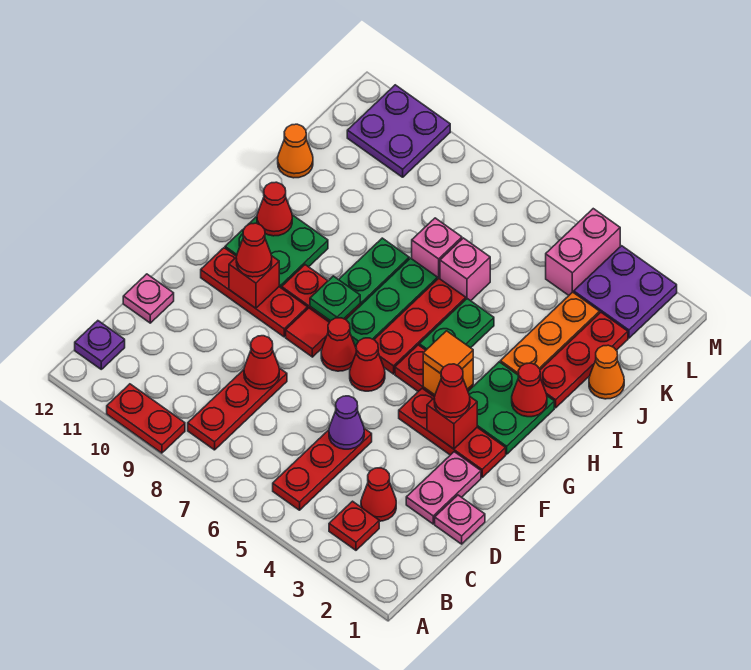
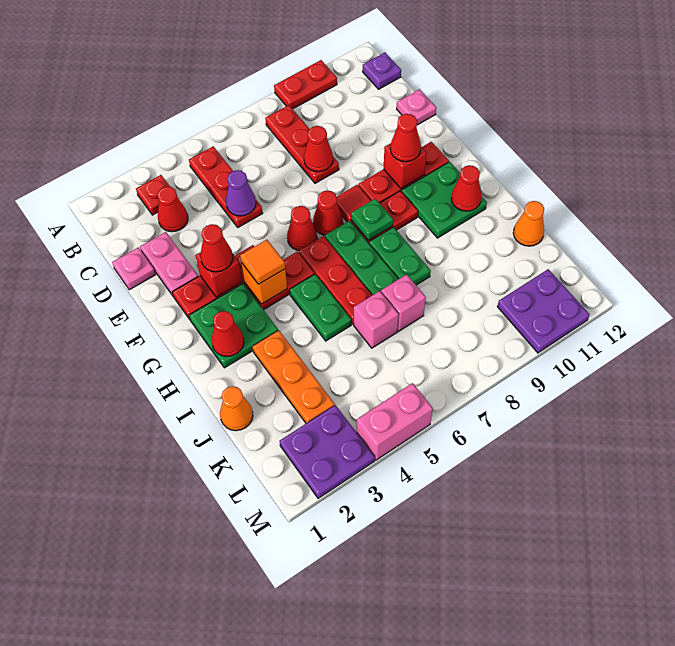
red 1x3 plate [540,313,628,408] -> none
pink 1x2 brick [546,209,620,295] -> pink 1x2 brick turned to [357,383,433,460]

